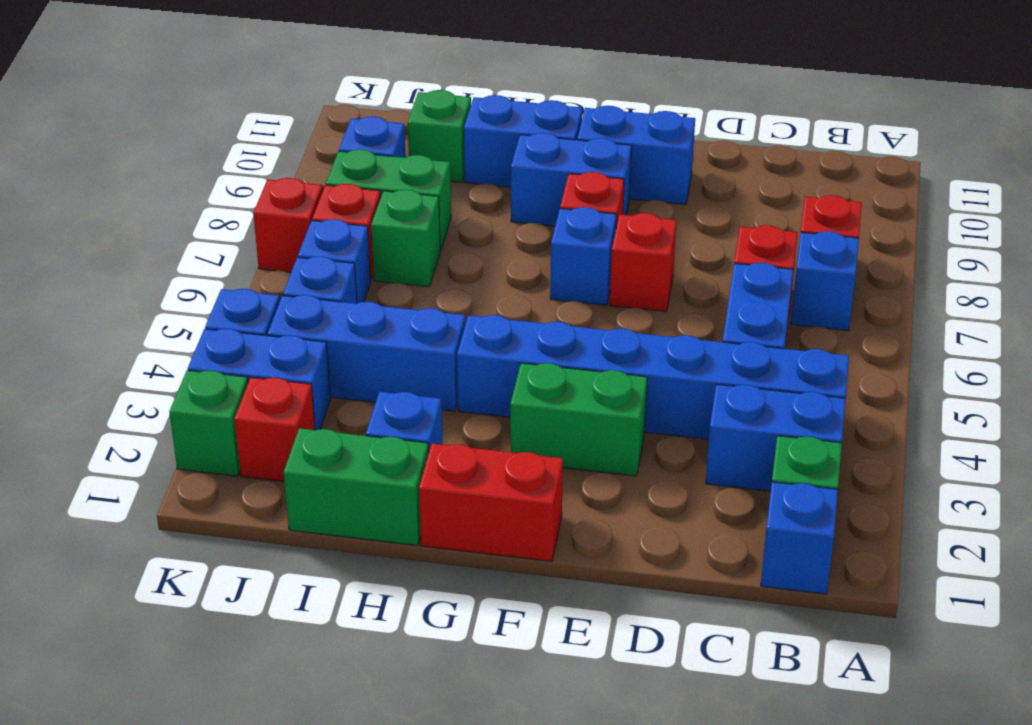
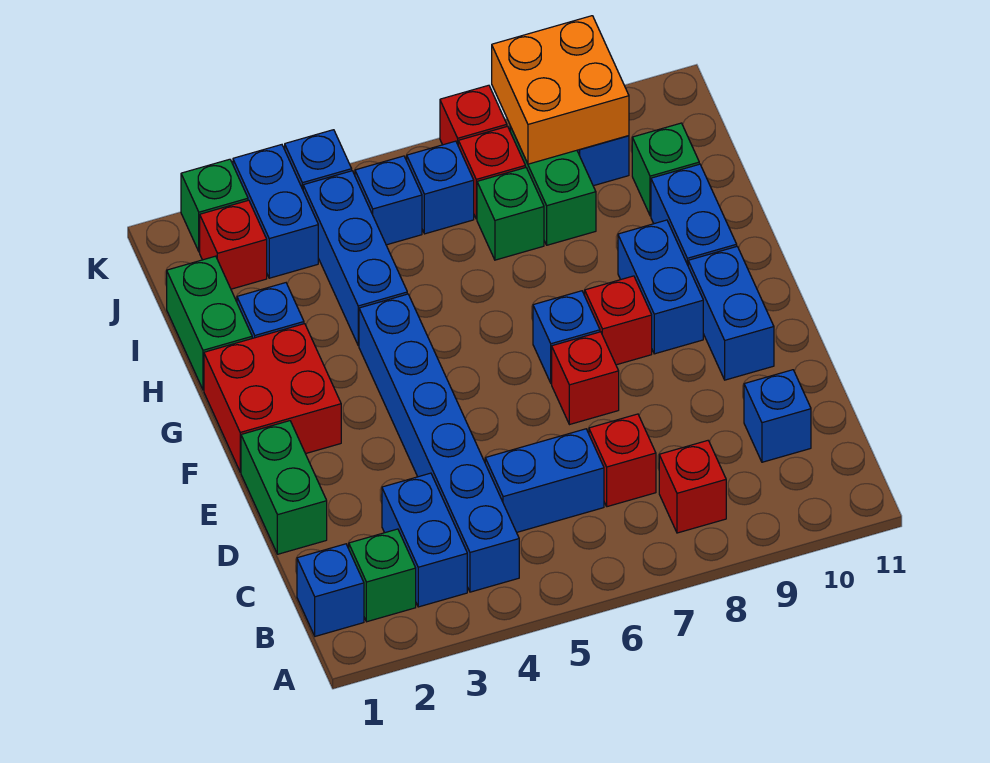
blue 1x1 brick [791,231,859,331] -> blue 1x1 brick moved to [744,370,811,462]
green 1x2 brick [510,363,647,476] -> green 1x2 brick moved to [241,421,327,554]
red 1x2 brick [419,443,563,561] -> red 2x2 brick [204,324,341,472]
none -> orange 2x2 brick [492,16,629,164]

